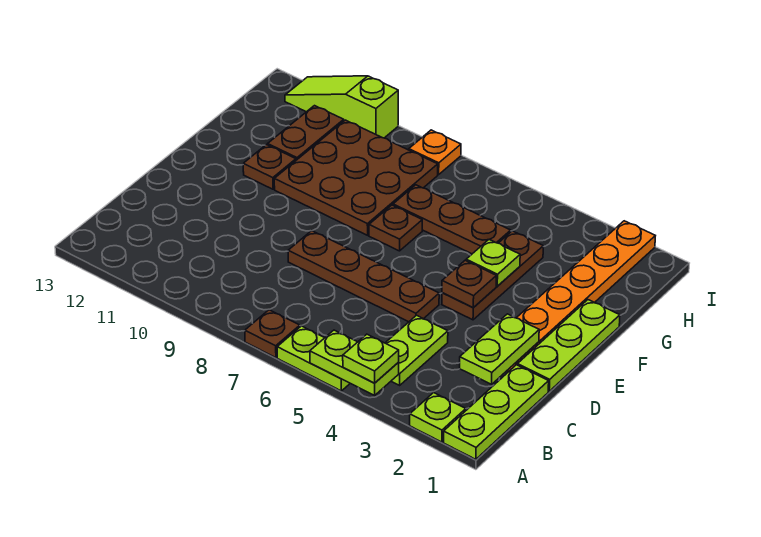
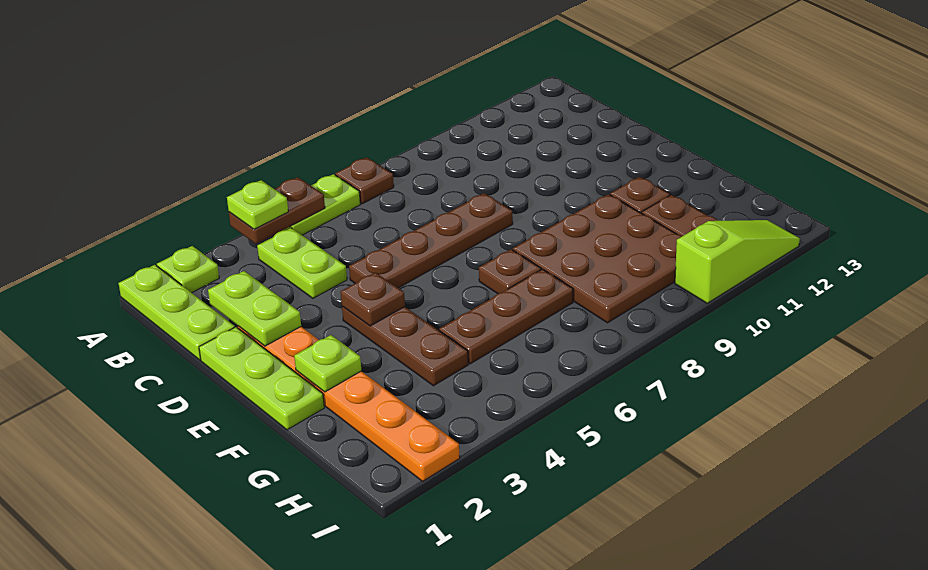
lime 1x2 plate [310,330,399,395] -> brown 1x2 plate [229,177,325,244]
lime 1x1 plate [466,239,520,286] -> lime 1x1 plate moved to [294,335,361,392]
orange 1x1 plate [409,130,461,174] -> none

